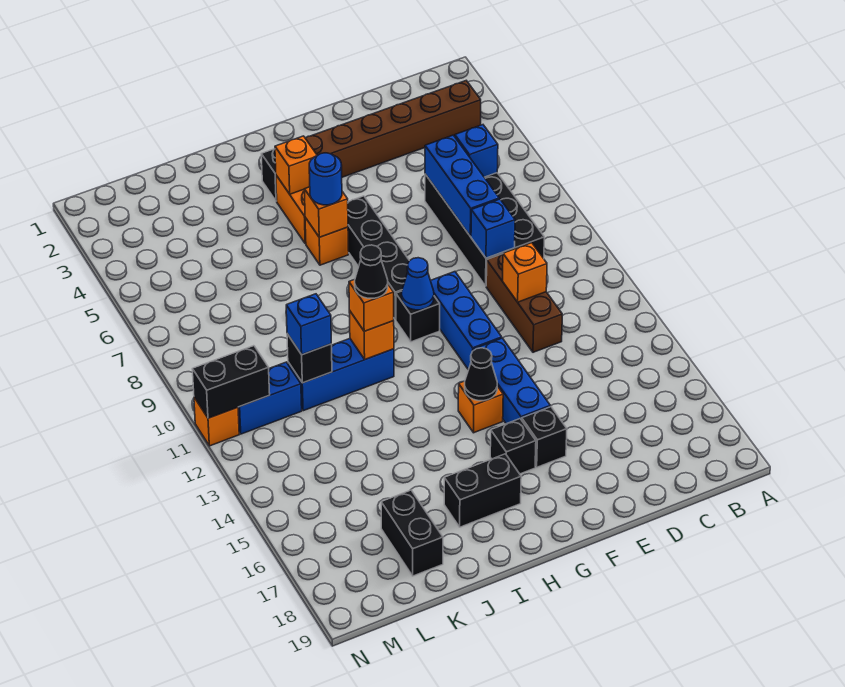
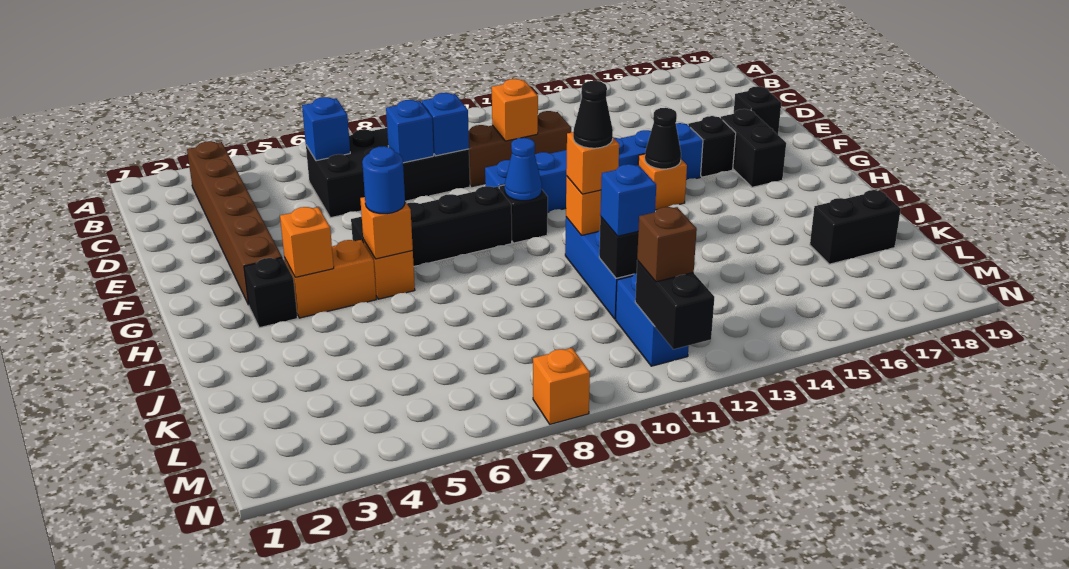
blue 1x3 brick [425,135,499,236] -> blue 1x1 brick [386,100,434,163]
black 1x1 brick [490,419,536,474] -> black 1x1 brick moved to [734,86,781,135]
black 1x2 brick [444,454,521,527] -> black 1x2 brick moved to [721,109,786,187]
none -> brown 1x1 brick [637,207,697,282]
orange 1x1 brick [194,397,239,446] -> orange 1x1 brick moved to [533,348,590,424]

